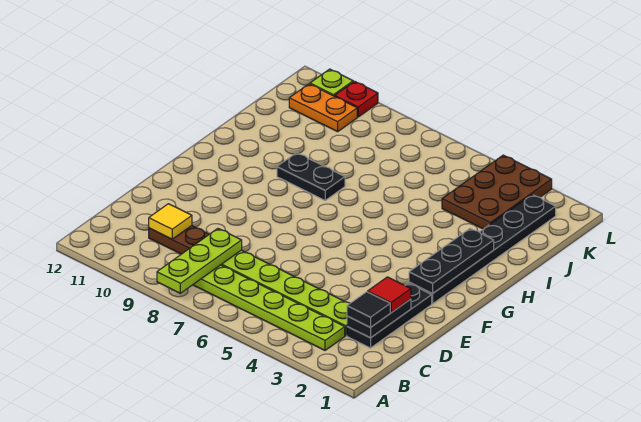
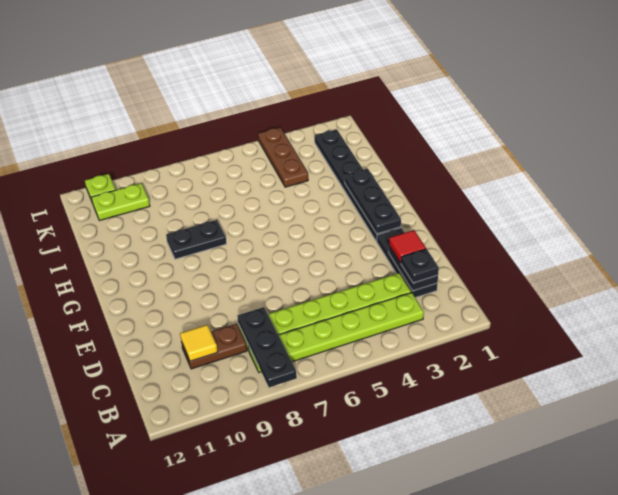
lime 1x3 plate [157,229,242,293] -> black 1x3 plate [237,307,297,387]
black 1x1 tile [347,292,390,327] -> black 1x1 plate [401,249,439,283]
brown 2x3 plate [442,155,552,229] -> brown 1x3 plate [258,127,308,187]
orange 1x2 plate [289,84,357,132] -> lime 1x2 plate [91,183,150,221]
red 1x1 plate [335,81,378,117] -> none

